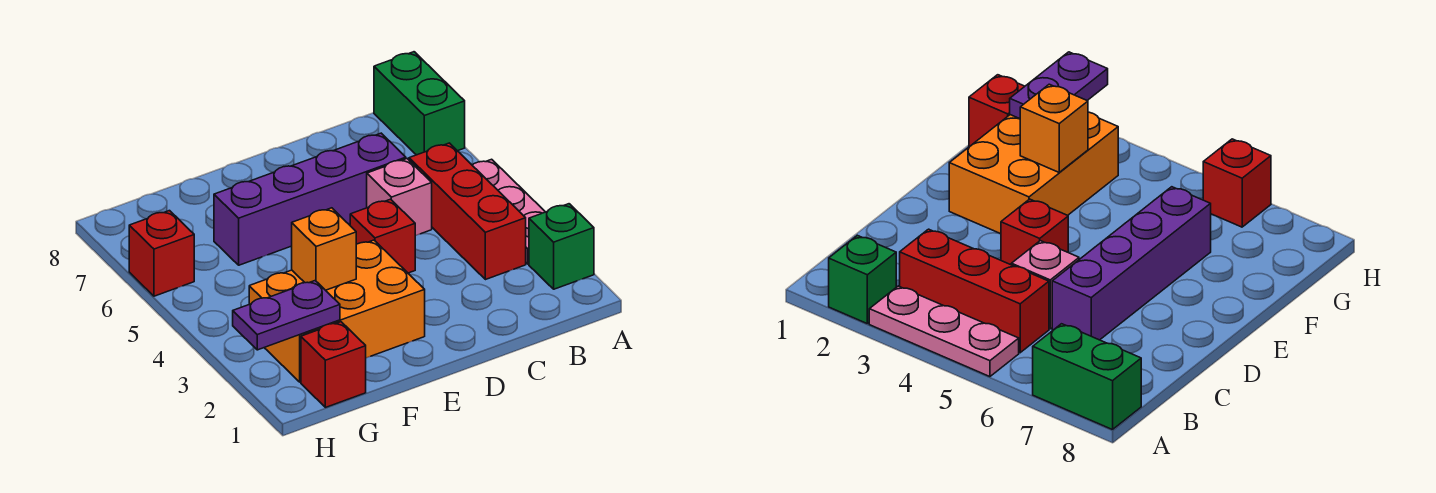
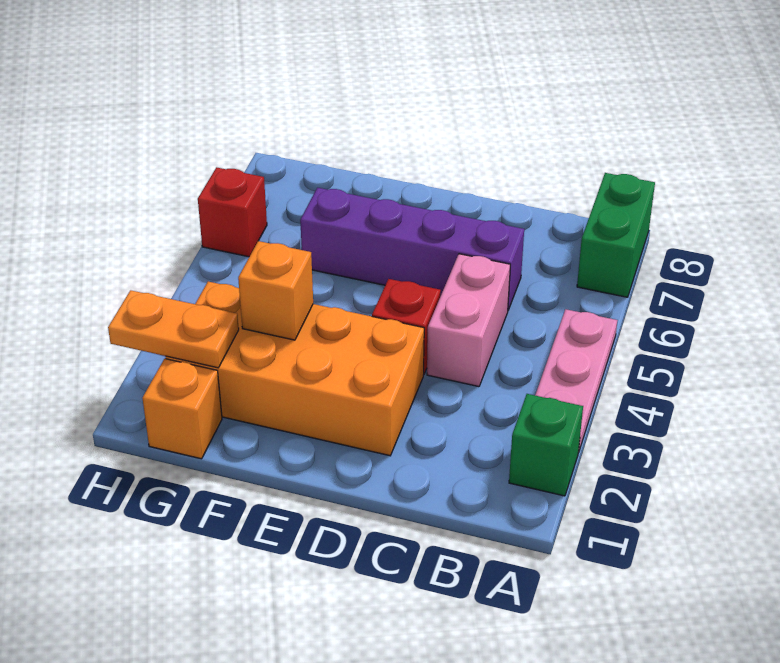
red 1x3 brick [409,143,526,280] -> none
pink 1x1 brick [367,159,432,236] -> pink 1x2 brick [427,254,510,387]
orange 2x3 brick [249,240,425,382] -> orange 2x4 brick [166,281,424,456]
red 1x1 brick [301,322,366,407] -> orange 1x1 brick [142,359,222,459]
purple 1x2 plate [233,281,340,350] -> orange 1x2 plate [108,290,239,368]

